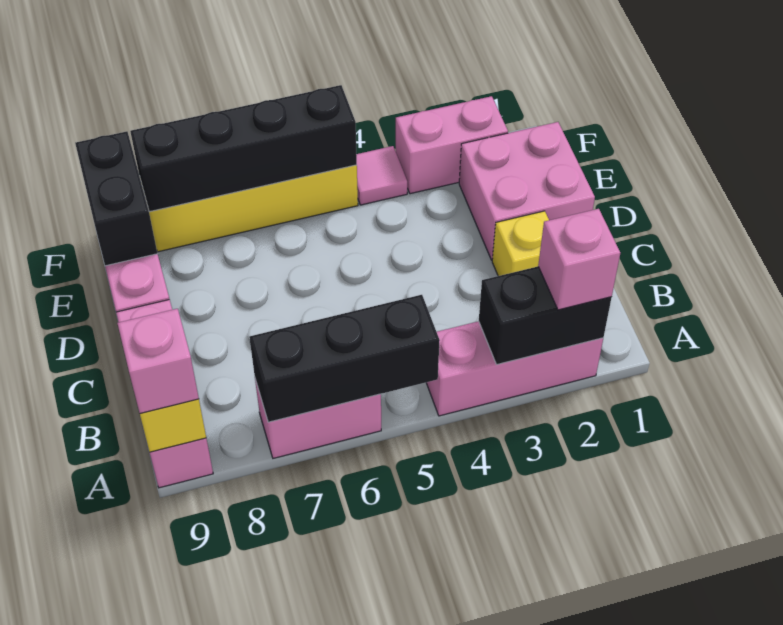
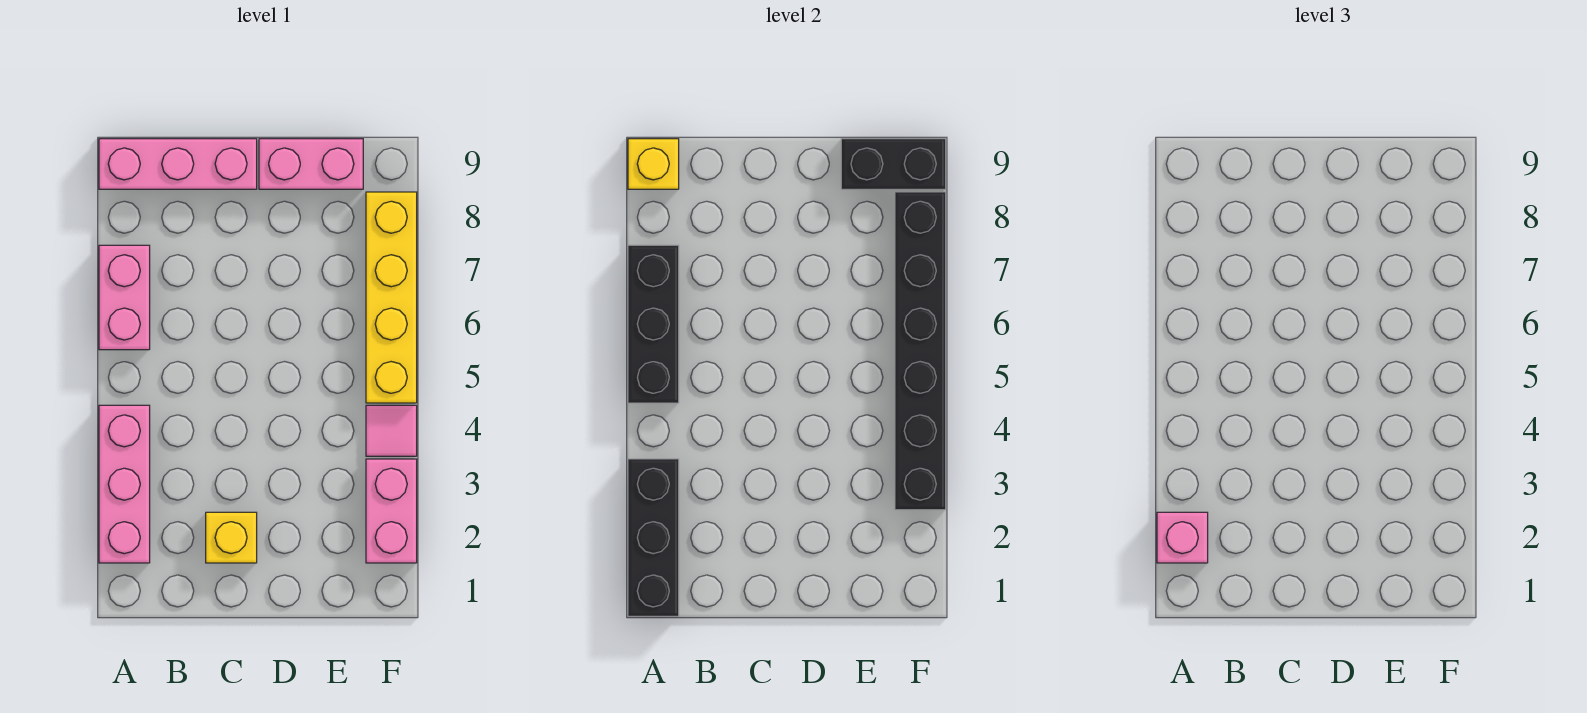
black 1x2 brick [479,267,612,365] -> black 1x3 brick [628,459,679,616]
pink 1x1 brick [117,309,199,413] -> none
pink 2x2 brick [459,122,595,260] -> none
black 1x4 brick [130,85,357,212] -> black 1x6 brick [895,192,946,510]

